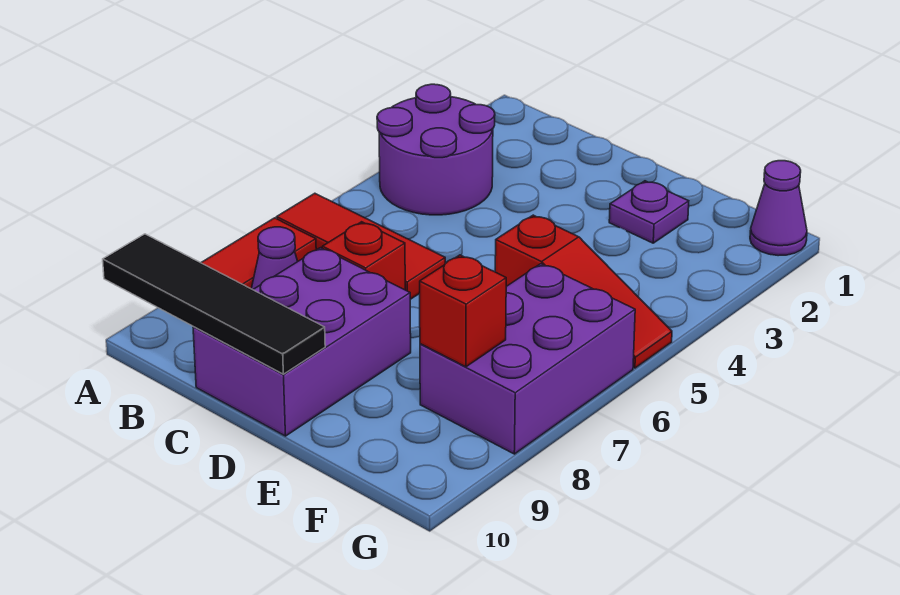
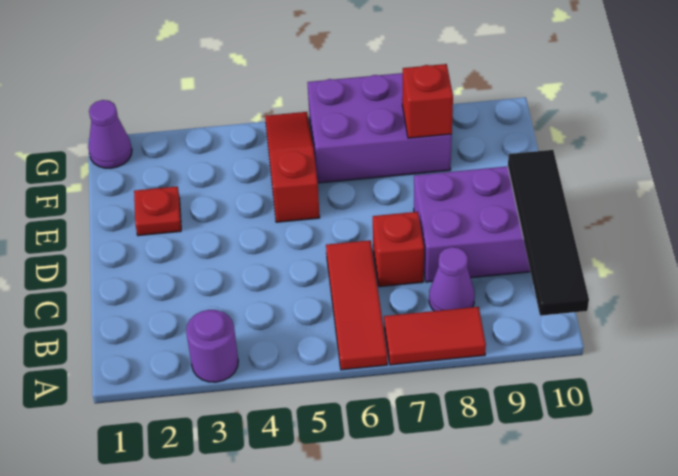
purple 2x2 round brick [377,84,495,215] -> purple 1x1 round brick [186,310,238,382]
purple 1x1 plate [609,181,689,243] -> red 1x1 plate [134,187,181,236]

